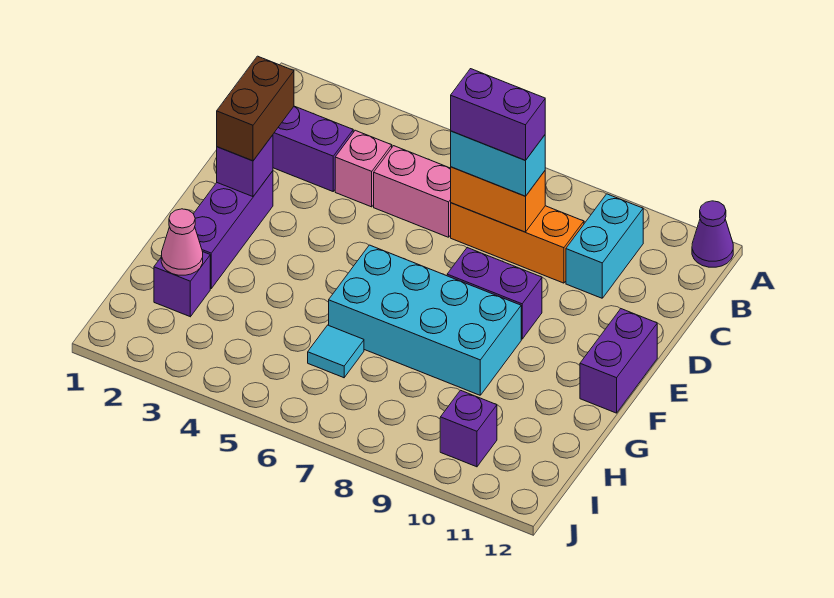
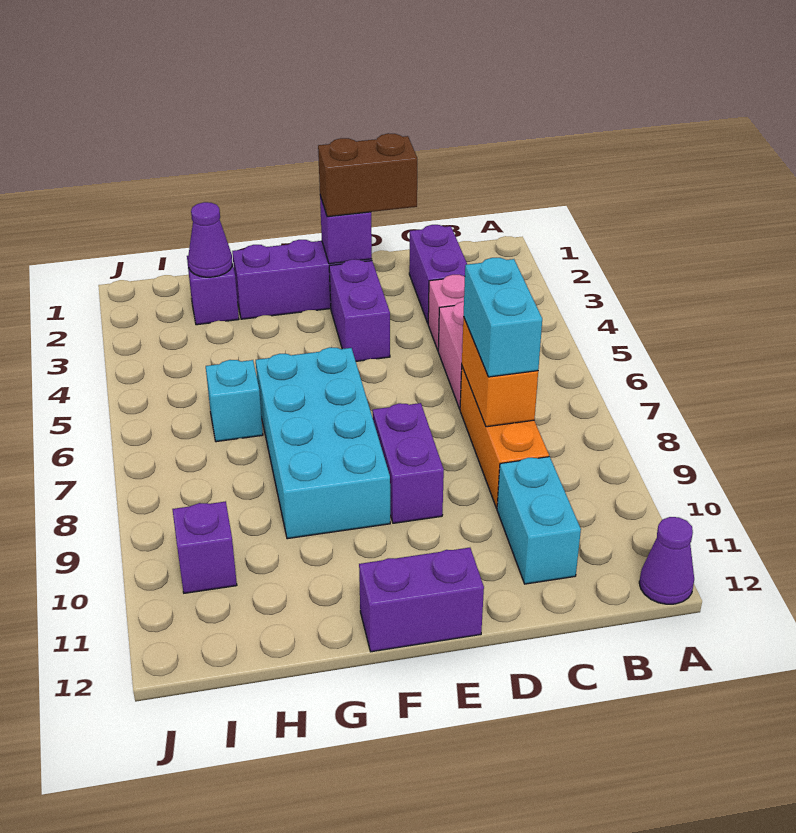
cyan 1x2 brick [566,194,643,298] -> cyan 1x2 brick turned to [497,457,581,584]
purple 1x2 brick [451,69,545,160] -> purple 1x2 brick moved to [329,259,390,361]
pink 1x1 cone [161,209,203,275] -> purple 1x1 cone [188,202,232,277]
cyan 1x1 tile [308,325,364,378] -> cyan 1x1 brick [206,360,263,442]

